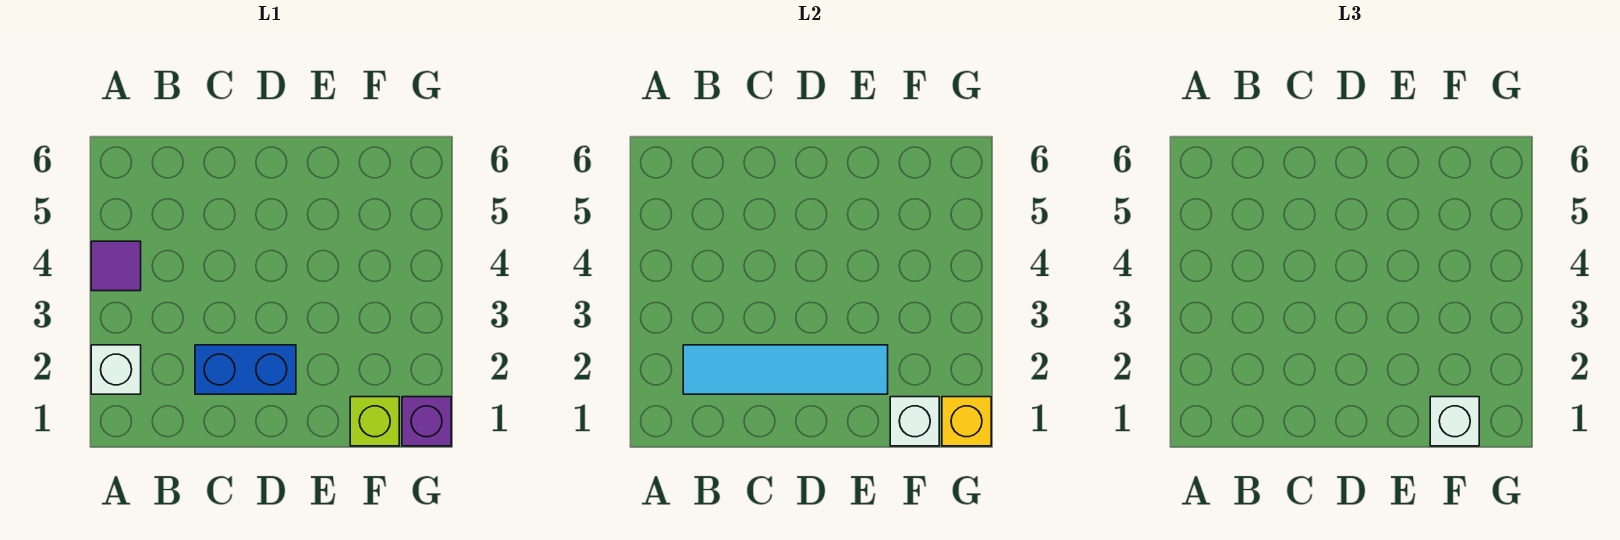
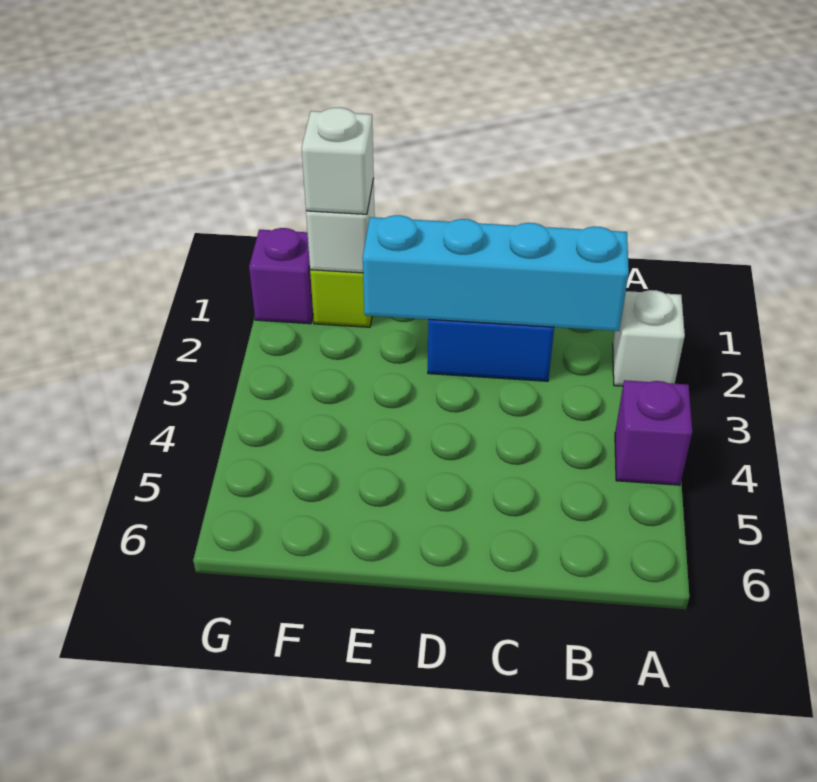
purple 1x1 tile [91,241,141,291] -> purple 1x1 brick [615,380,692,485]
cyan 1x4 tile [683,345,888,394] -> cyan 1x4 brick [363,215,629,331]
yellow 1x1 brick [942,397,991,446] -> none

